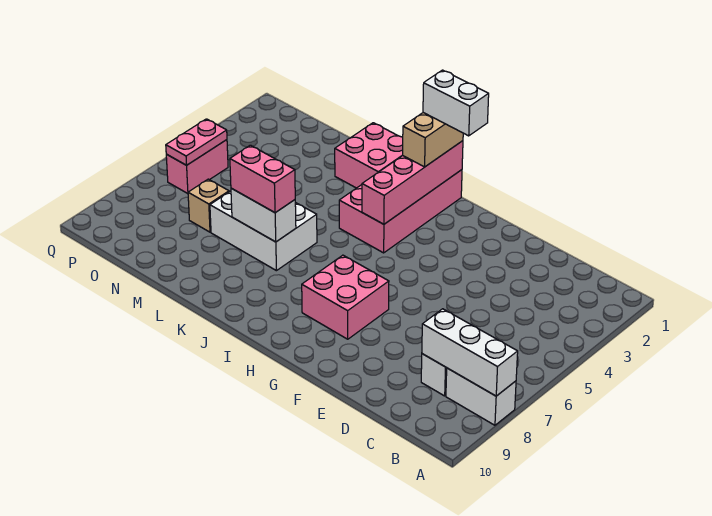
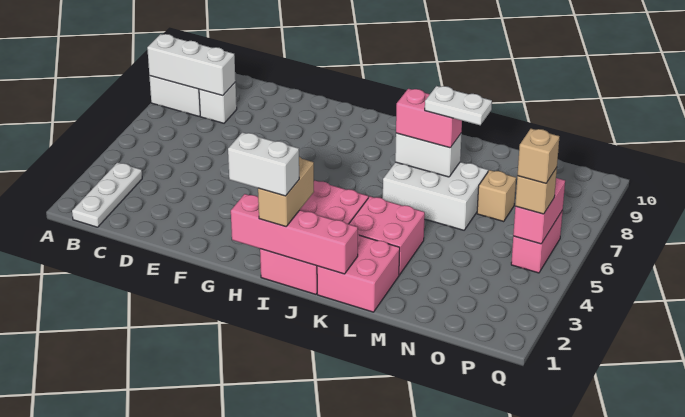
none -> white 1x3 plate [72,163,142,227]
pink 2x2 brick [302,255,389,339] -> pink 2x2 brick moved to [349,196,425,275]
pink 1x4 brick [362,141,463,224] -> pink 1x4 brick turned to [231,194,358,274]
none -> white 1x2 plate [425,86,492,125]
pink 1x2 plate [166,119,227,165] -> pink 1x2 brick [513,178,565,244]
none -> tan 1x1 brick [515,168,557,214]
none -> tan 1x1 brick [517,129,560,183]

